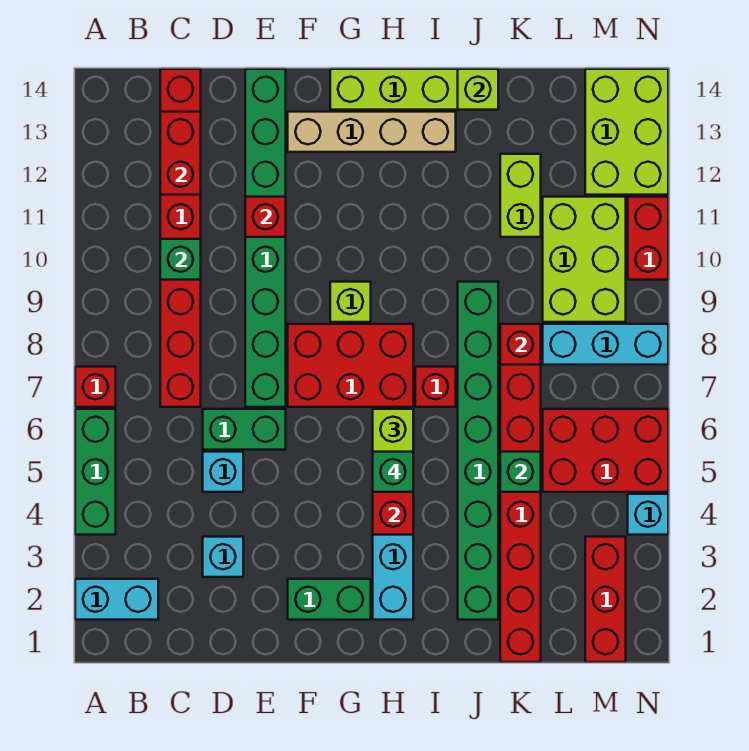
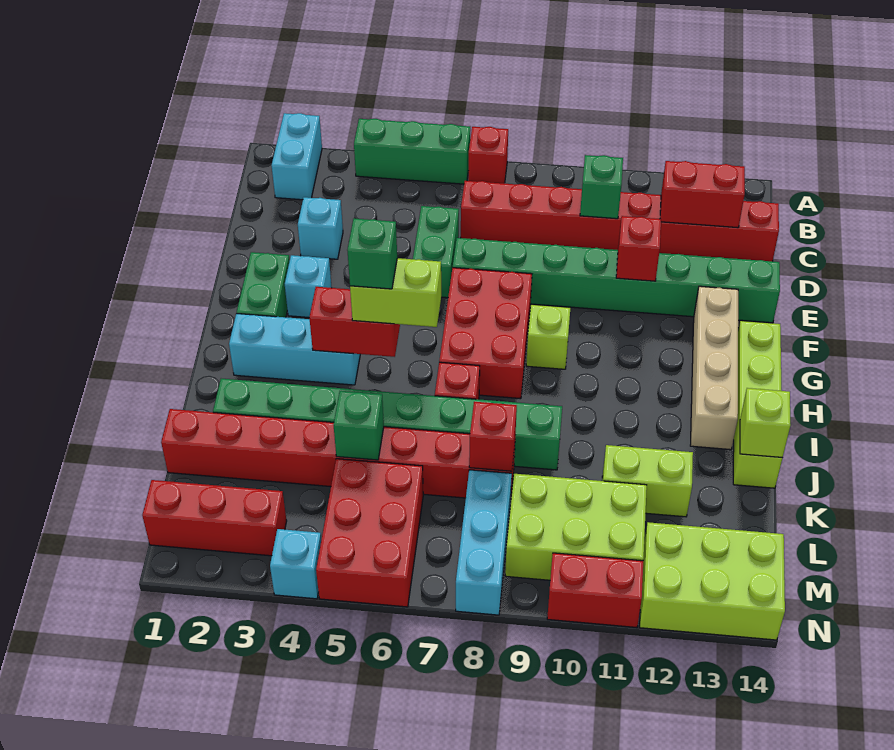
cyan 1x1 brick [203,452,243,492] -> cyan 1x1 brick moved to [285,255,332,317]

